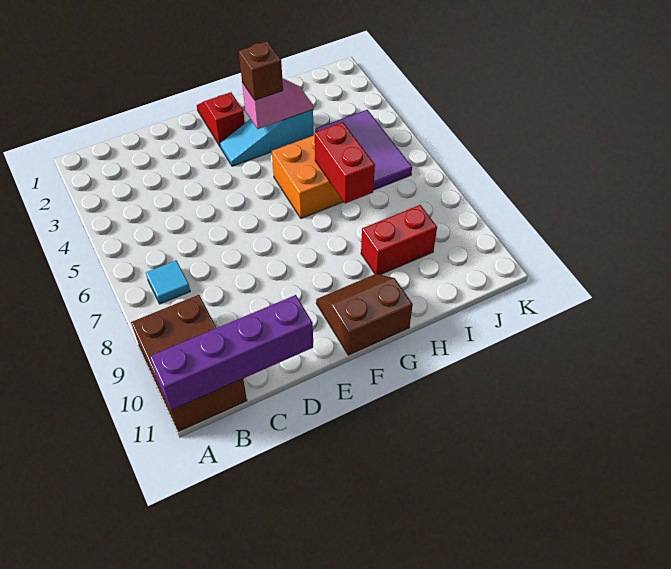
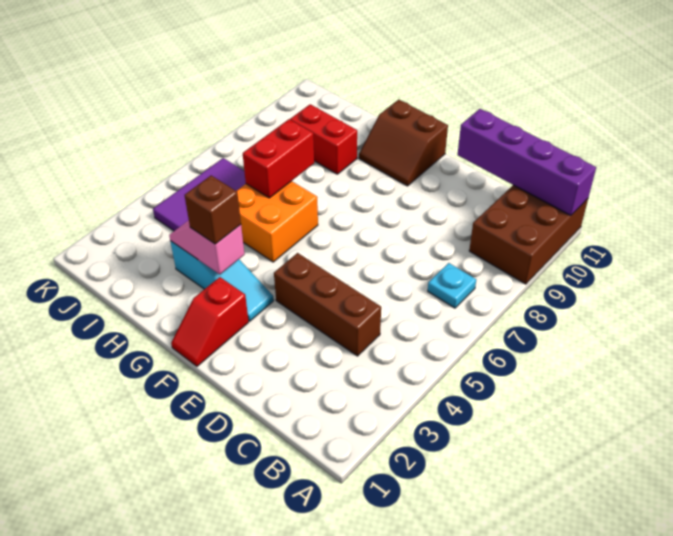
cyan 1x1 tile [146,261,190,304] -> cyan 1x1 plate [428,263,476,308]
none -> brown 1x3 brick [274,253,381,356]

